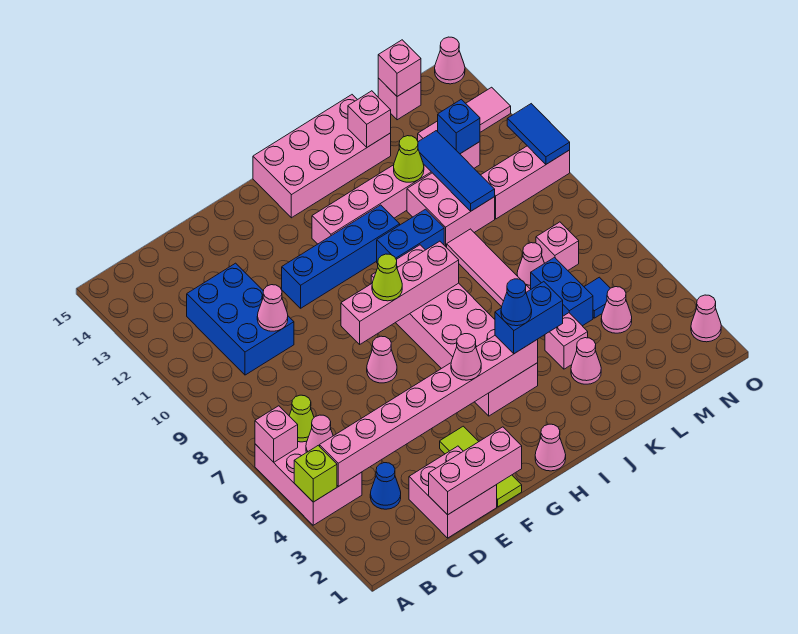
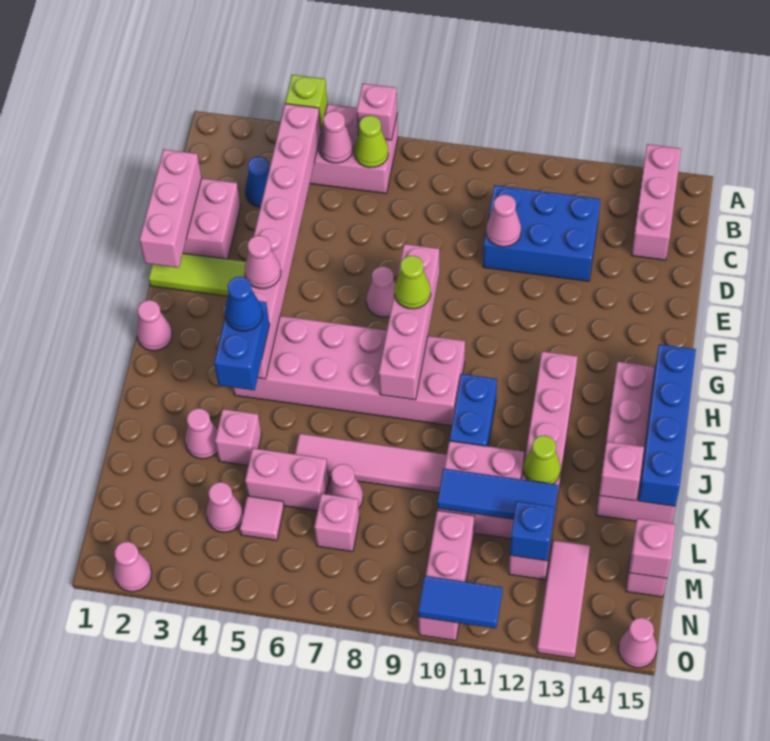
none -> pink 1x3 brick [632,144,681,260]
blue 1x4 brick [282,205,400,308] -> blue 1x4 brick moved to [638,344,696,506]
blue 1x2 brick [531,257,593,326] -> pink 1x2 brick [245,448,329,511]
blue 1x1 tile [584,277,610,318] -> pink 1x1 tile [240,496,284,540]

